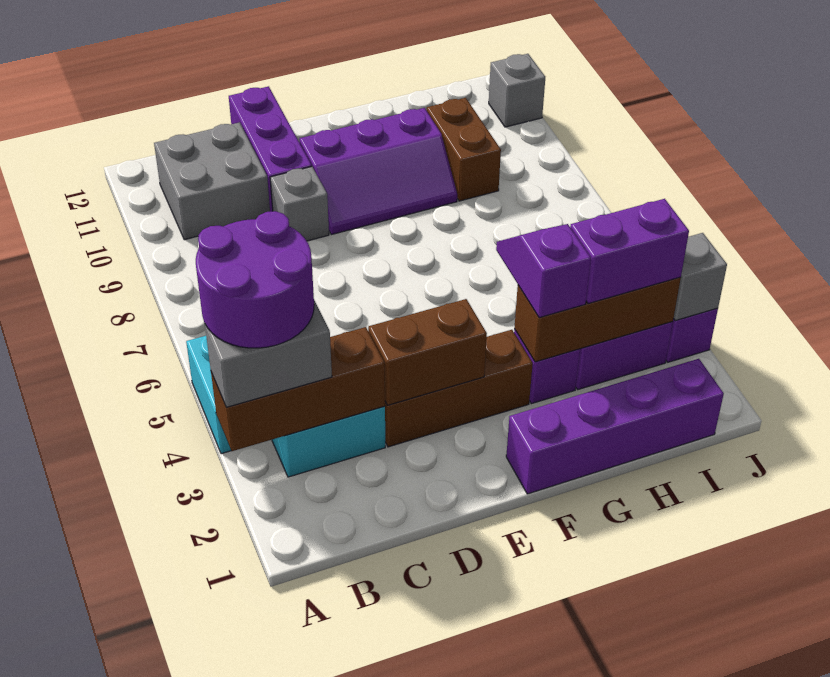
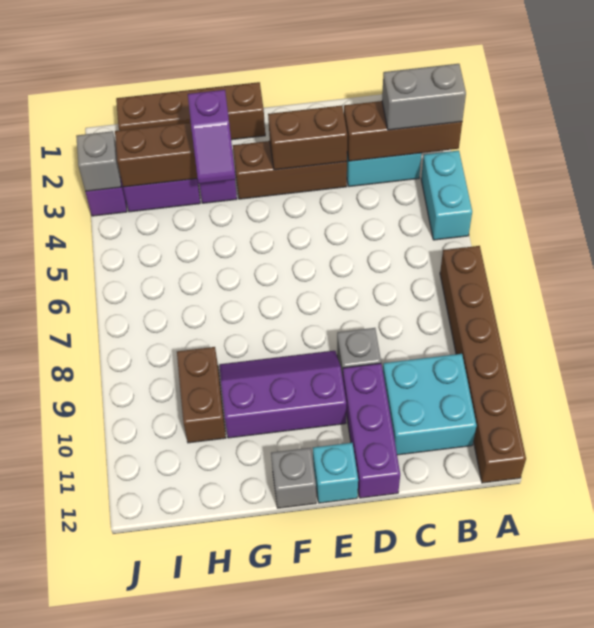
purple 2x2 round brick [196,211,314,348] -> none
none -> brown 1x6 brick [440,246,526,483]
grey 2x2 brick [154,122,270,240] -> cyan 2x2 brick [383,354,477,455]
none -> cyan 1x1 brick [313,443,358,503]
purple 1x4 brick [506,359,724,494] -> brown 1x4 brick [116,82,265,140]
purple 1x2 brick [570,199,689,304] -> none
grey 1x1 brick [489,54,545,127] -> grey 1x1 brick moved to [271,448,316,508]

